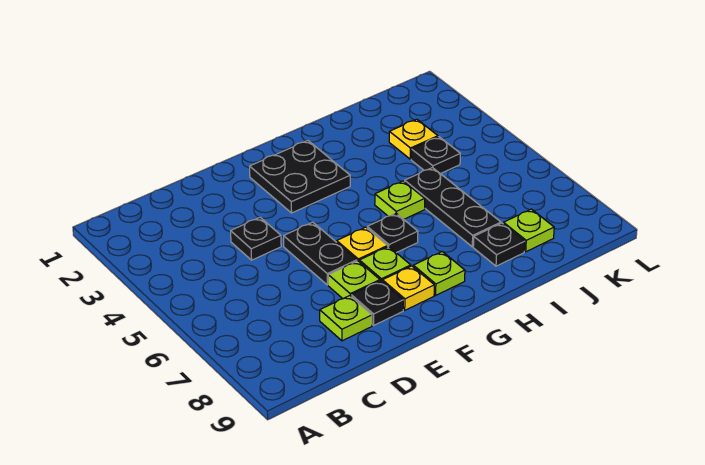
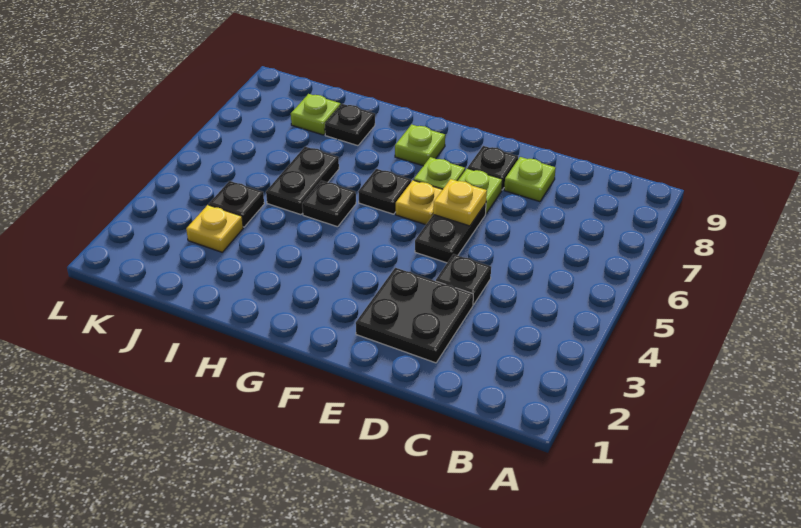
black 2x2 plate [250,141,350,213] -> black 2x2 plate moved to [356,268,473,363]
yellow 1x1 plate [383,266,434,310] -> yellow 1x1 plate moved to [433,179,487,226]
lime 1x1 plate [375,181,425,219] -> black 1x1 plate [302,181,356,227]
black 1x3 plate [405,167,501,247] -> black 1x2 plate [266,146,339,215]

